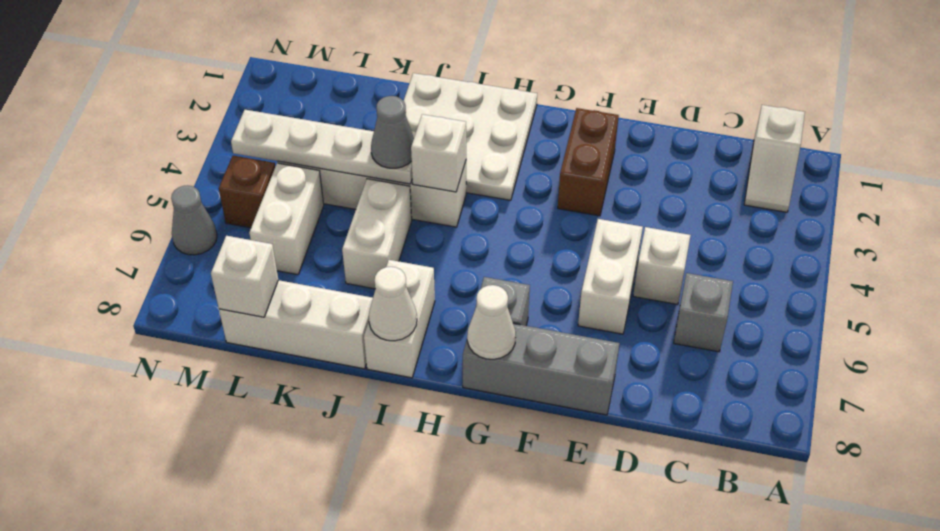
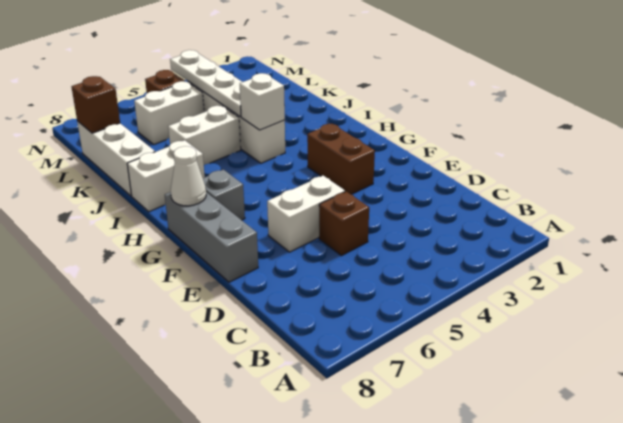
white 1x2 slope [744,105,805,212] -> none
grey 1x1 brick [674,273,733,352] -> none
white 1x1 brick [633,227,691,305] -> brown 1x1 brick [319,191,369,256]
brown 1x2 brick [558,108,619,216] -> brown 1x2 brick turned to [307,124,375,194]
white 3x3 plate [404,73,537,200] -> none
white 1x1 cone [369,267,417,341] -> none
grey 1x1 cone [371,96,414,168] -> none
white 1x1 brick [211,236,278,317] -> brown 1x1 brick [72,76,120,133]
grey 1x1 cone [171,185,217,255] -> none

